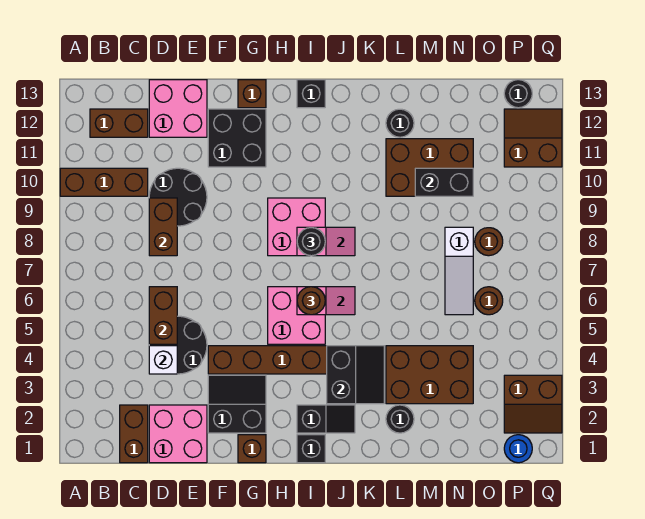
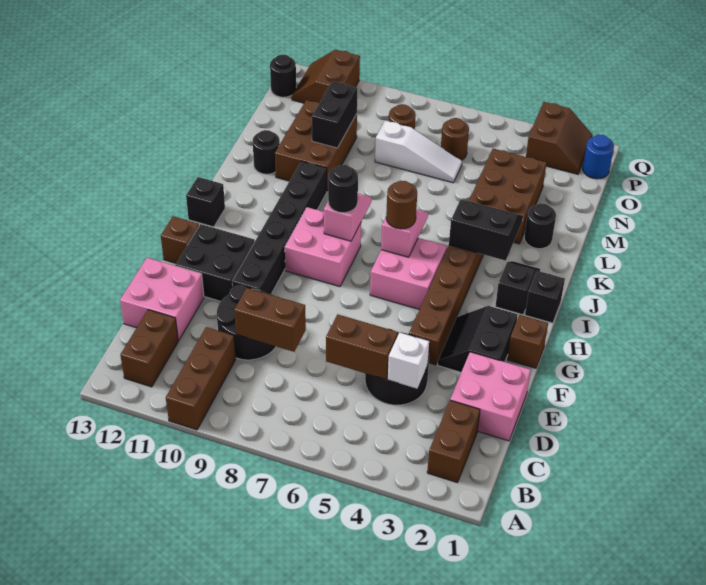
brown 1x2 brick [120,405,148,463] -> brown 1x2 brick turned to [427,400,480,483]
none -> black 1x6 brick [232,161,327,294]

